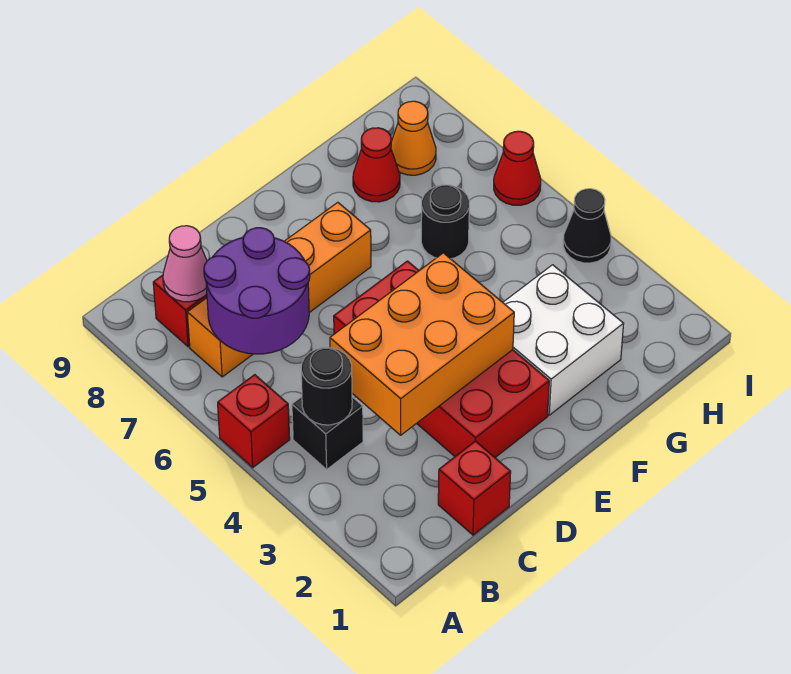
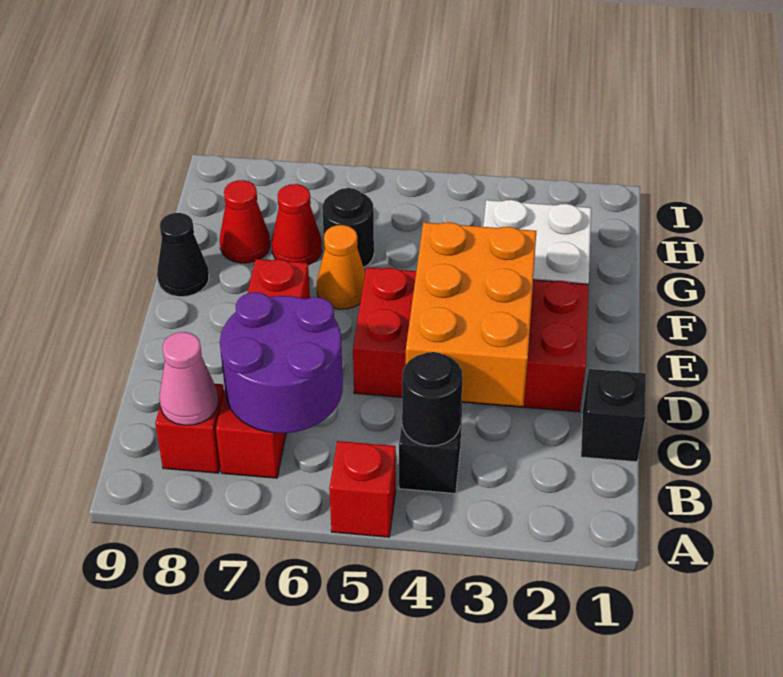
orange 1x4 brick [187,202,371,377] -> red 1x4 brick [216,259,310,478]
red 1x1 brick [438,441,511,535] -> black 1x1 brick [581,369,646,462]
orange 1x1 cone [391,101,436,175] -> orange 1x1 cone moved to [317,225,365,309]
black 1x1 cone [563,189,611,263] -> black 1x1 cone moved to [157,213,209,297]
red 1x1 cone [494,131,541,205] -> red 1x1 cone moved to [272,184,322,265]

